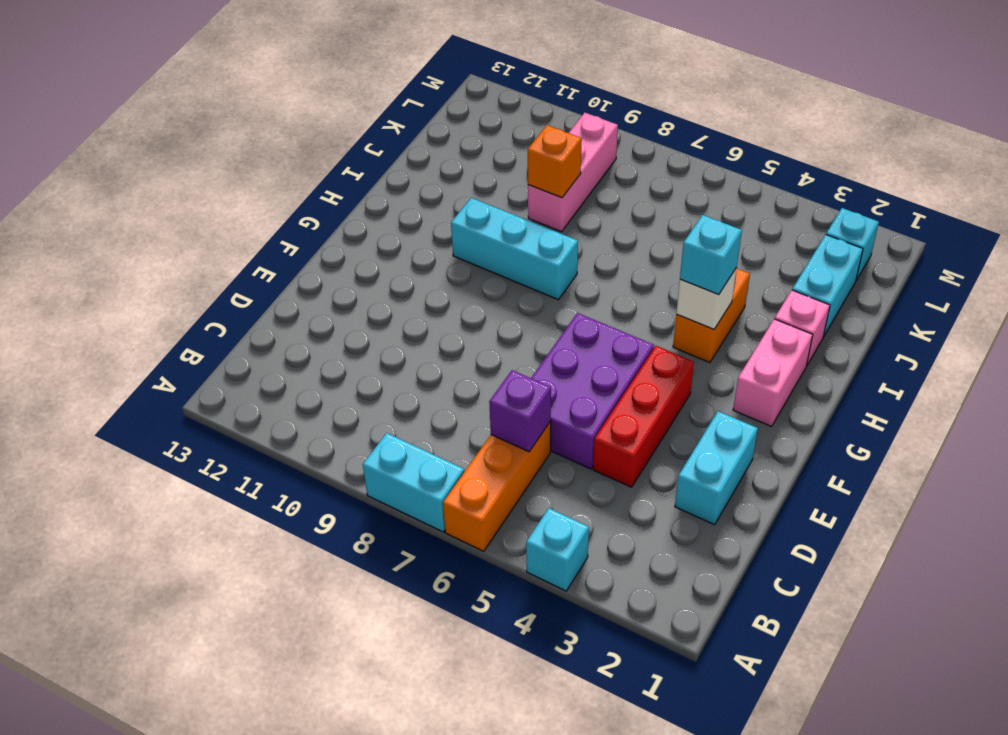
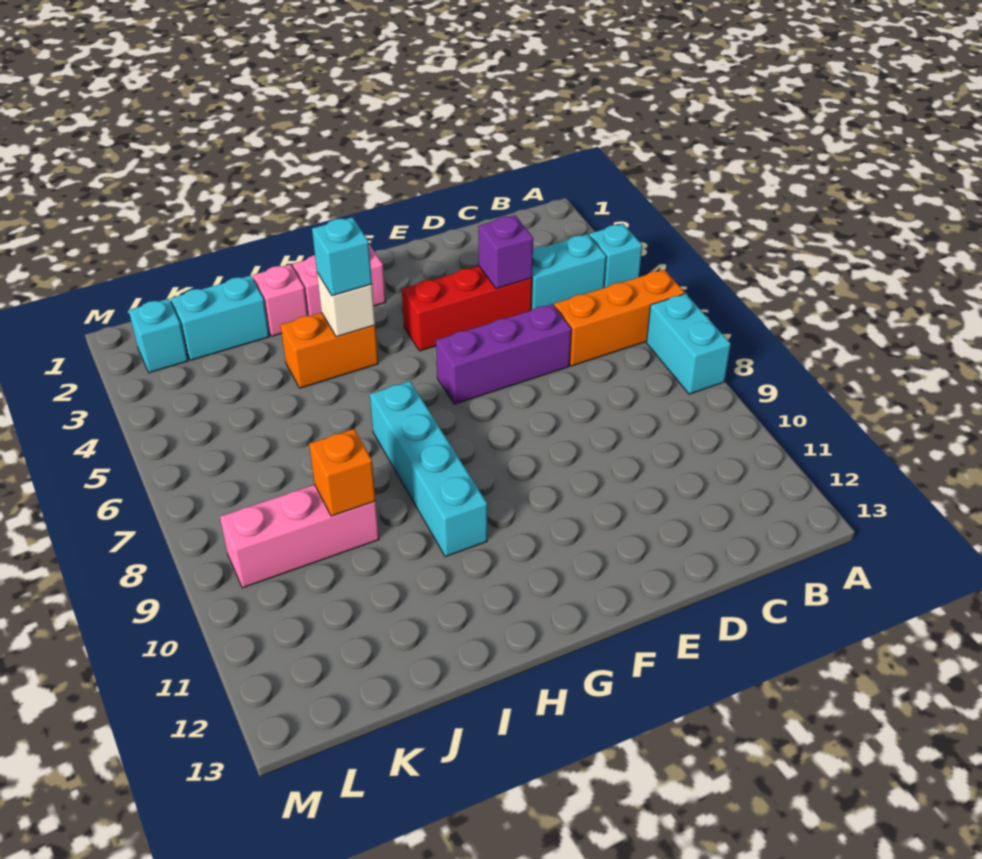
purple 1x1 brick [489,370,551,452] -> purple 1x1 brick moved to [478,215,533,289]
cyan 1x2 brick [675,411,758,525] -> cyan 1x2 brick moved to [531,234,606,310]
purple 2x3 brick [531,313,654,469] -> purple 1x3 brick [436,304,571,404]
cyan 1x3 brick [451,198,578,300] -> cyan 1x4 brick [370,381,487,557]

